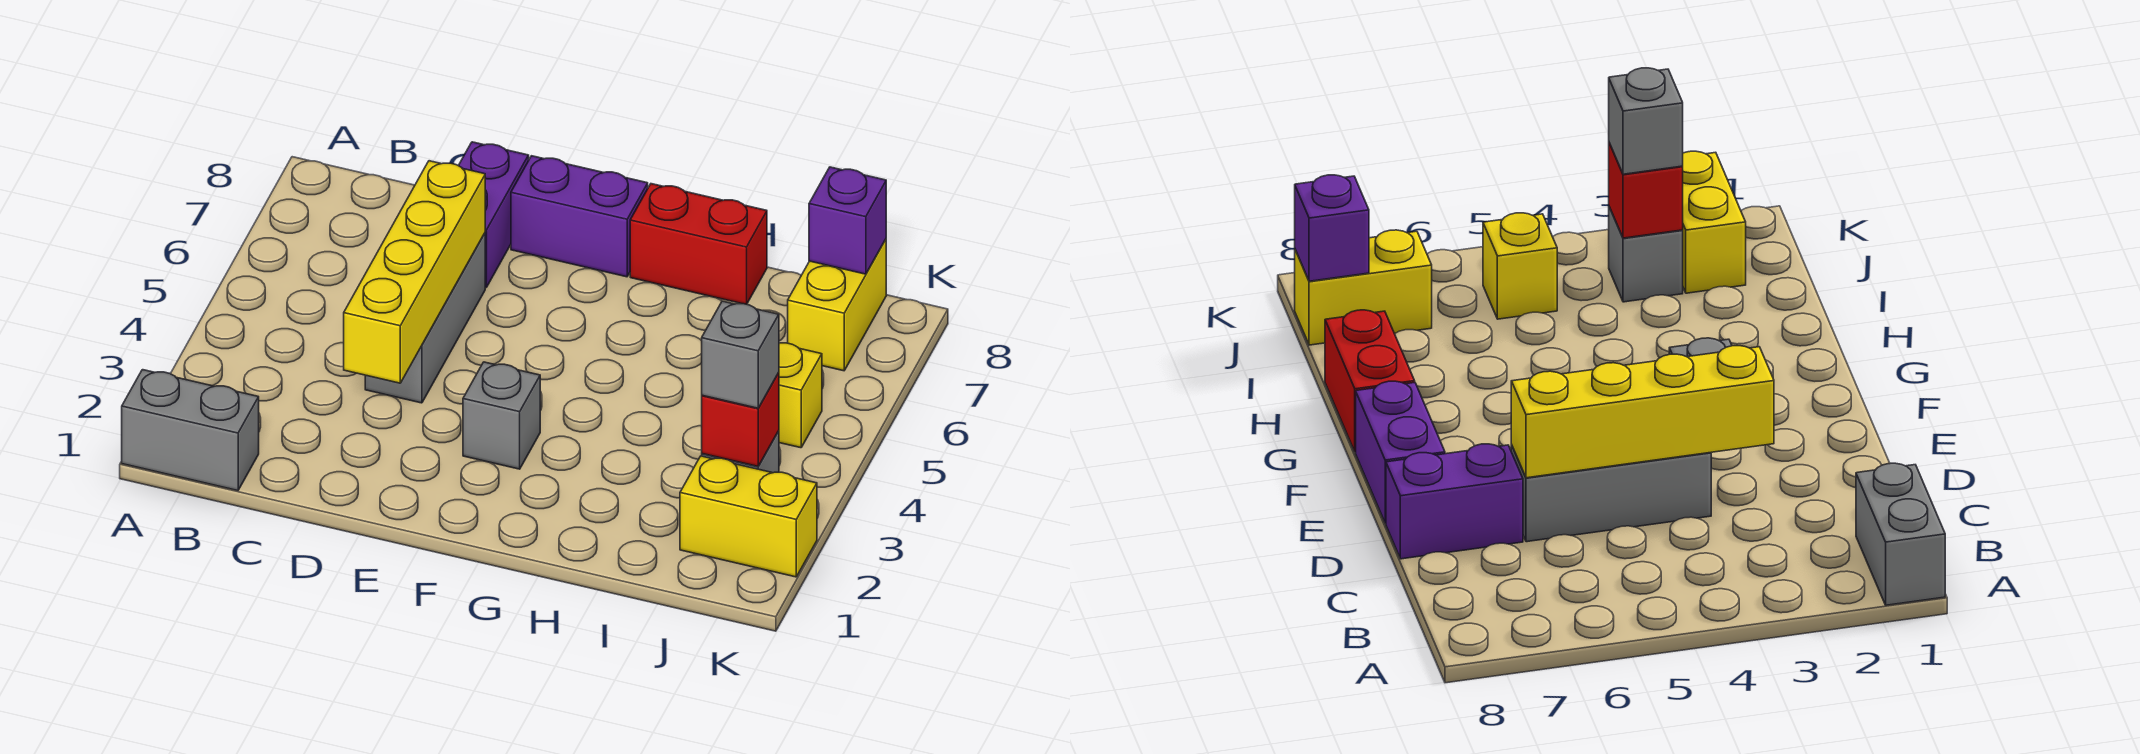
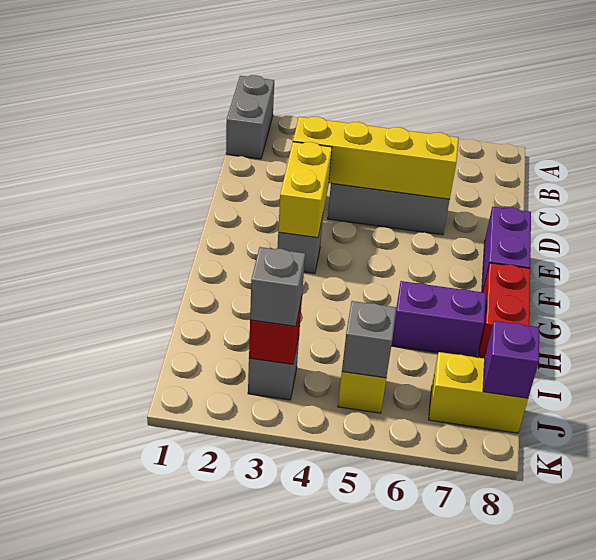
purple 1x2 brick [459,142,529,287] -> purple 1x2 brick moved to [391,281,486,357]
yellow 1x2 brick [680,456,817,577] -> yellow 1x2 brick moved to [278,142,332,238]
none -> grey 1x1 brick [342,301,396,378]

